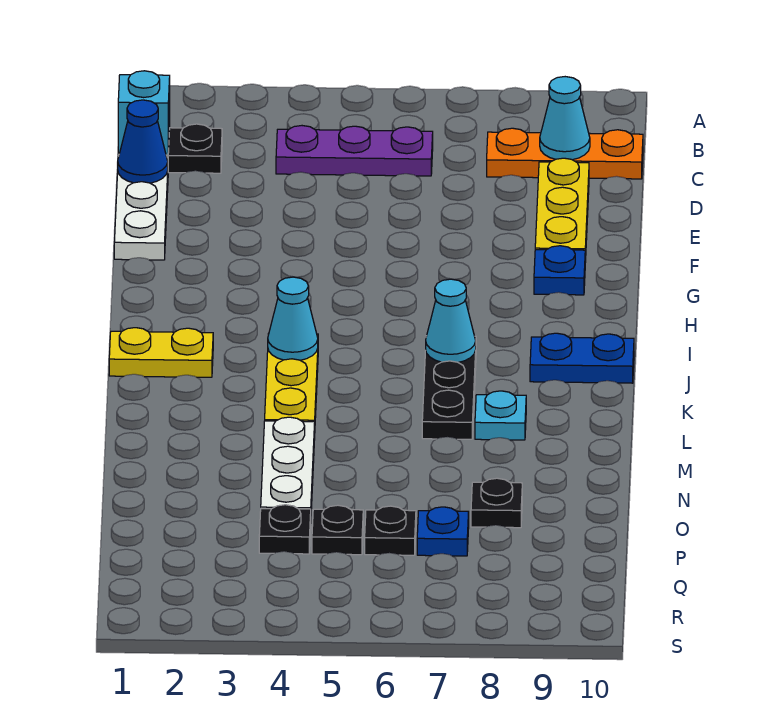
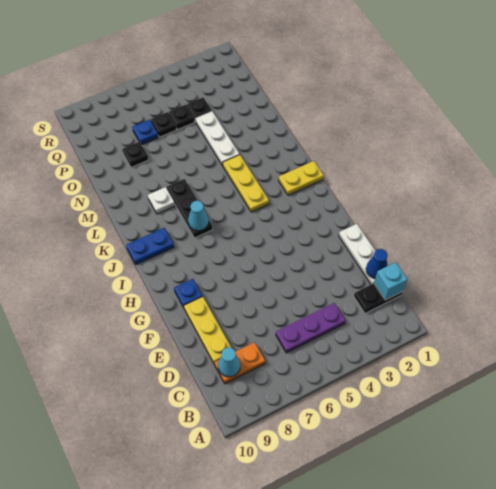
orange 1x3 plate [487,128,643,179] -> orange 1x2 plate [214,342,265,384]
cyan 1x1 cone [268,277,318,360] -> none
cyan 1x1 plate [475,391,526,440] -> white 1x1 plate [148,187,175,214]

